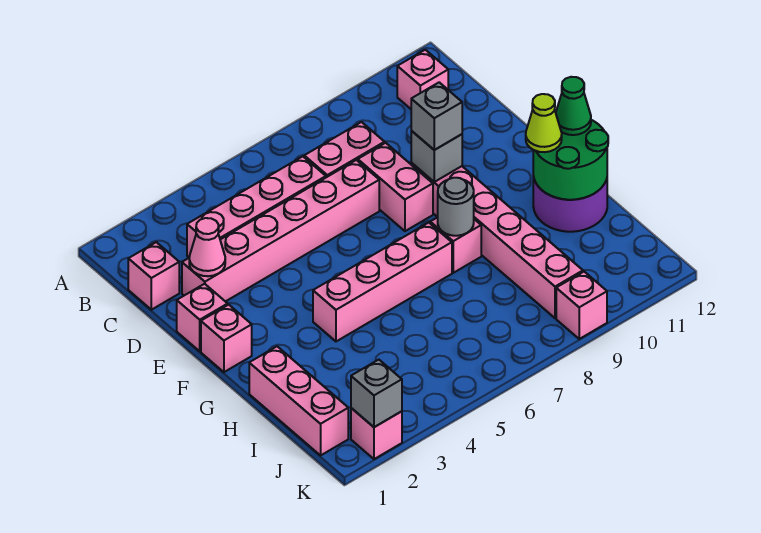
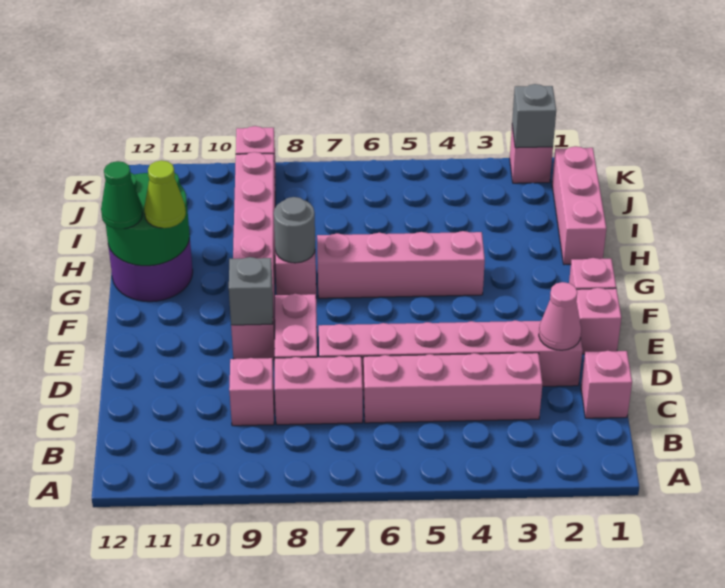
pink 1x1 brick [397,50,448,109] -> pink 1x1 brick moved to [229,358,274,426]
grey 1x1 brick [411,82,462,150] -> none

